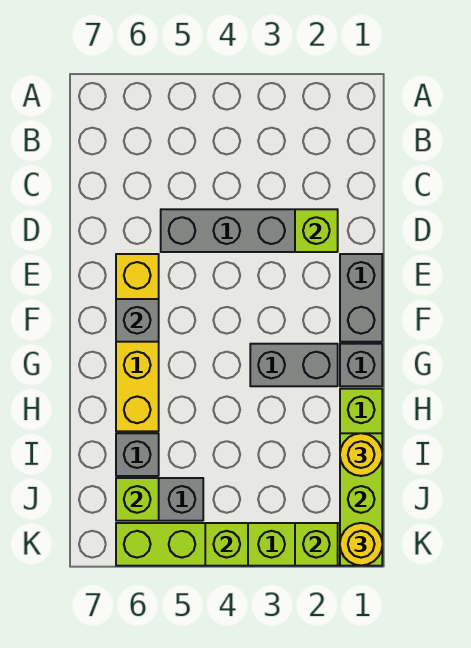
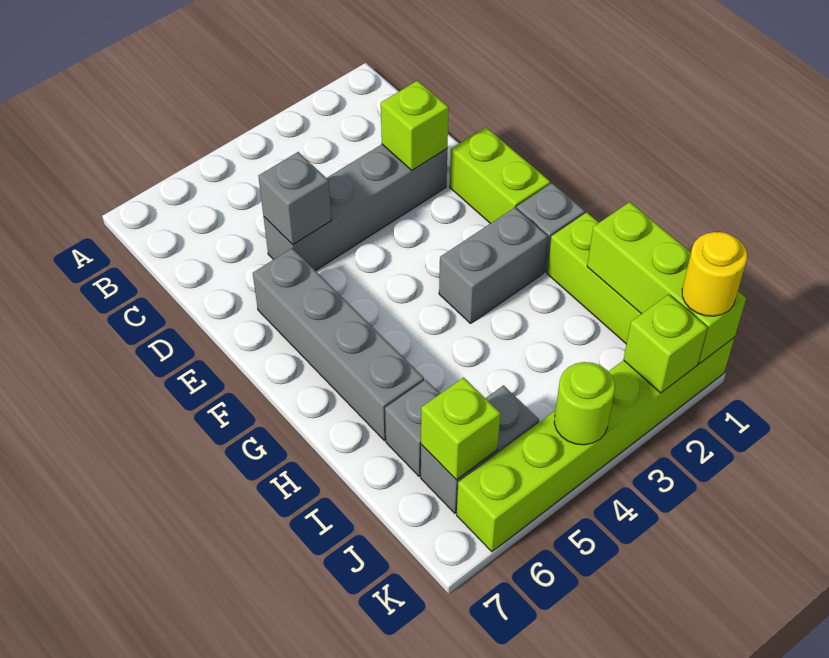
grey 1x2 brick [340,254,382,342] -> lime 1x2 brick [450,127,550,224]
yellow 1x4 brick [116,254,159,431] -> grey 1x4 brick [253,248,424,441]
grey 1x1 brick [116,299,159,342] -> grey 1x1 brick moved to [258,152,331,245]
yellow 1x1 round brick [340,433,382,476] -> none
lime 1x1 brick [205,523,248,566] -> lime 1x1 round brick [554,362,615,445]

